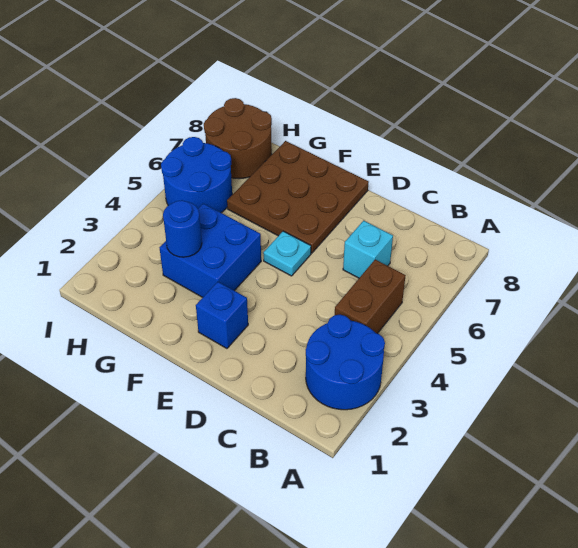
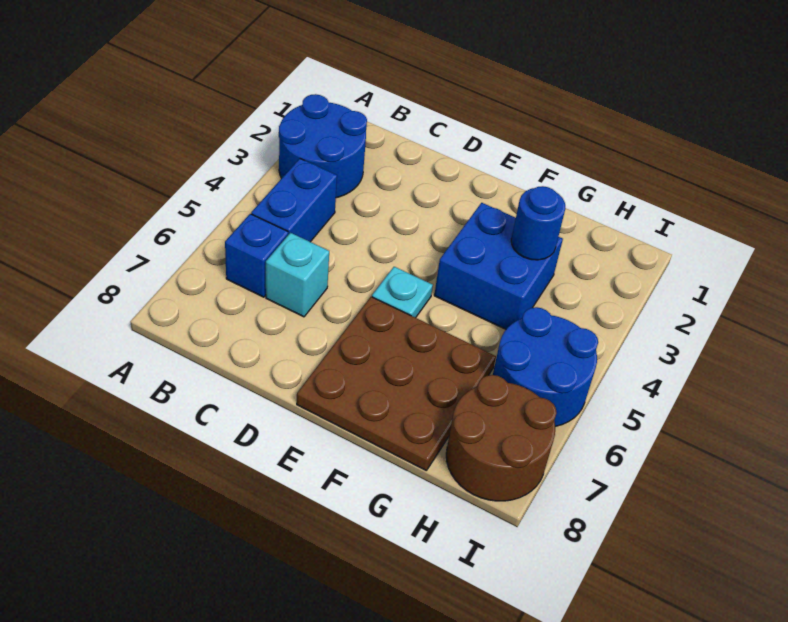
brown 1x2 brick [335,260,406,334] -> blue 1x2 brick [251,159,337,242]
blue 1x1 brick [196,282,248,348] -> blue 1x1 brick moved to [225,214,288,297]

